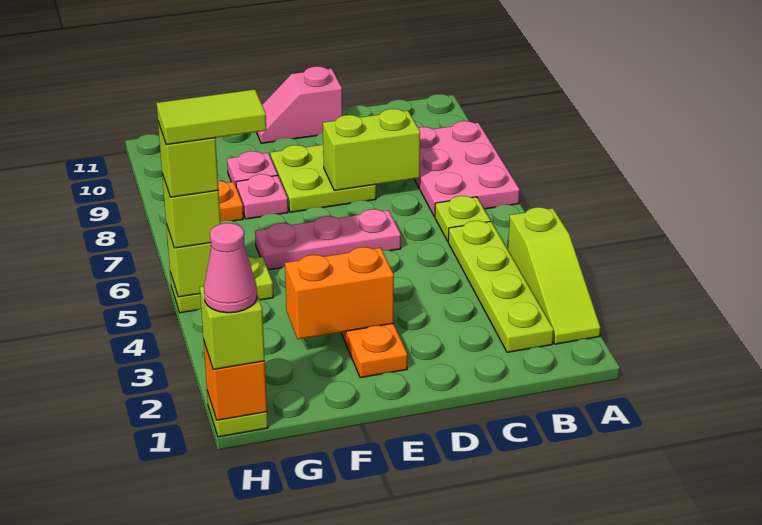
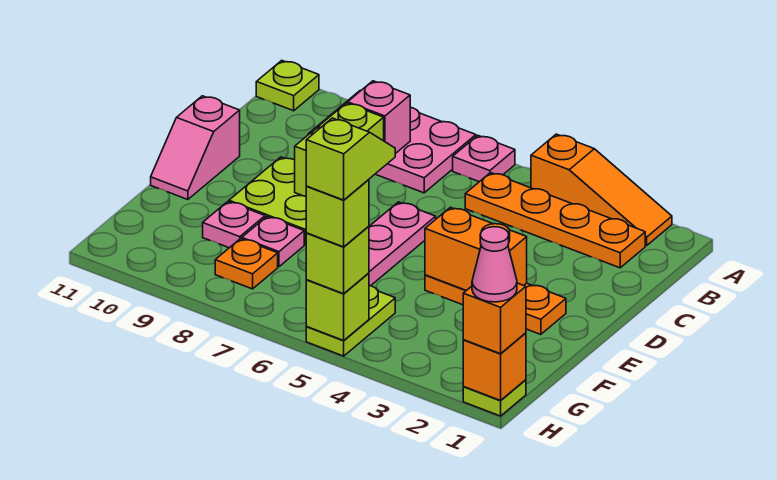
lime 1x3 slope [508,207,601,344] -> orange 1x3 slope [531,134,672,246]
none -> pink 1x1 plate [453,136,515,182]
lime 1x4 plate [448,221,554,352] -> orange 1x4 plate [465,173,645,268]
lime 1x1 plate [435,196,490,241] -> lime 1x1 plate moved to [256,60,319,111]
none -> pink 1x1 brick [348,81,410,154]
orange 1x2 brick [285,247,394,339] -> orange 1x2 brick turned to [425,207,527,291]
lime 1x2 tile [157,89,266,145] -> lime 1x2 slope [306,118,395,200]
lime 1x1 brick [200,286,265,369] -> orange 1x1 brick [463,283,526,354]

